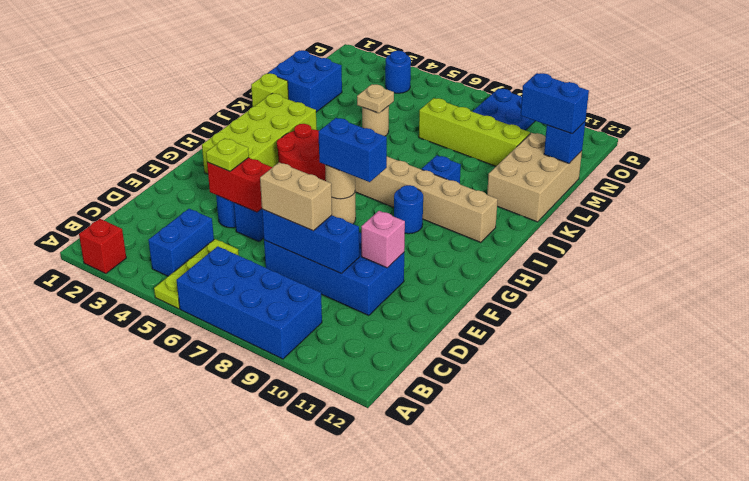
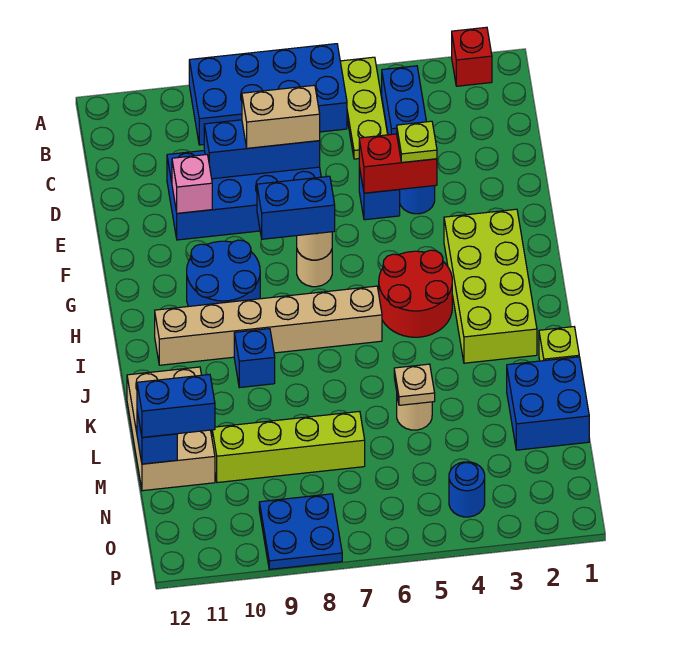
blue 1x1 round brick [394,185,423,234] -> blue 2x2 round brick [187,240,260,307]

